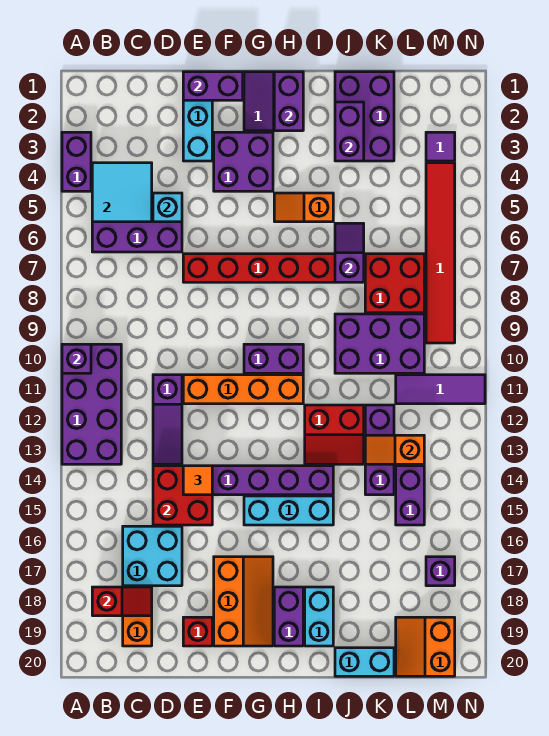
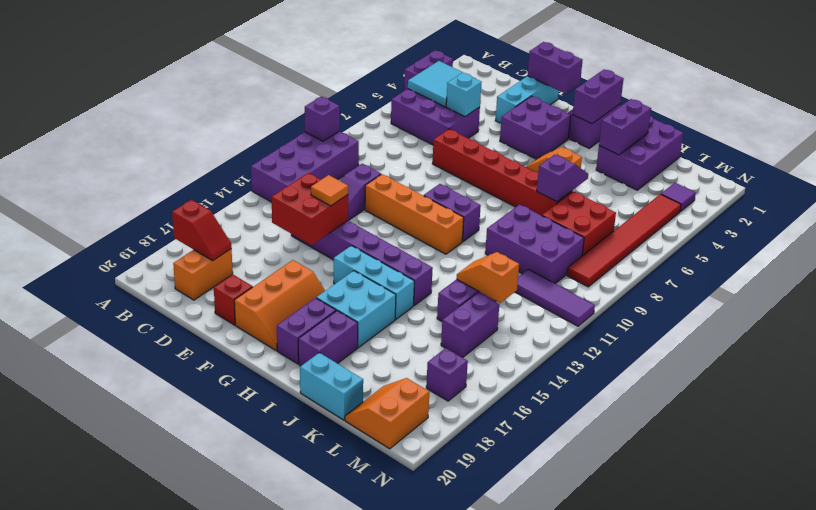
cyan 2x2 brick [123,526,182,586] -> cyan 2x2 brick moved to [316,271,396,348]
red 2x2 slope [305,405,364,464] -> none
cyan 1x2 brick [305,587,333,646] -> purple 1x2 brick [298,311,358,366]

